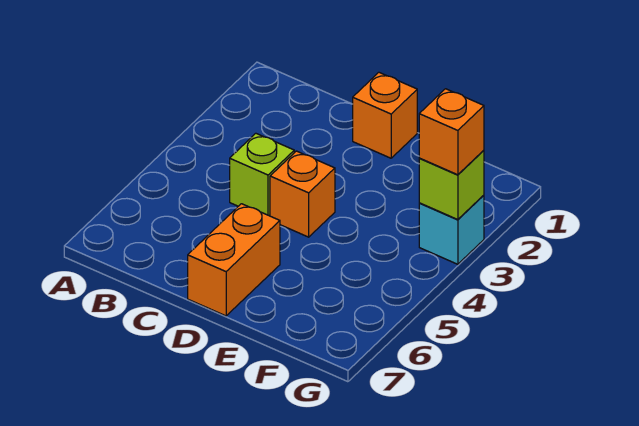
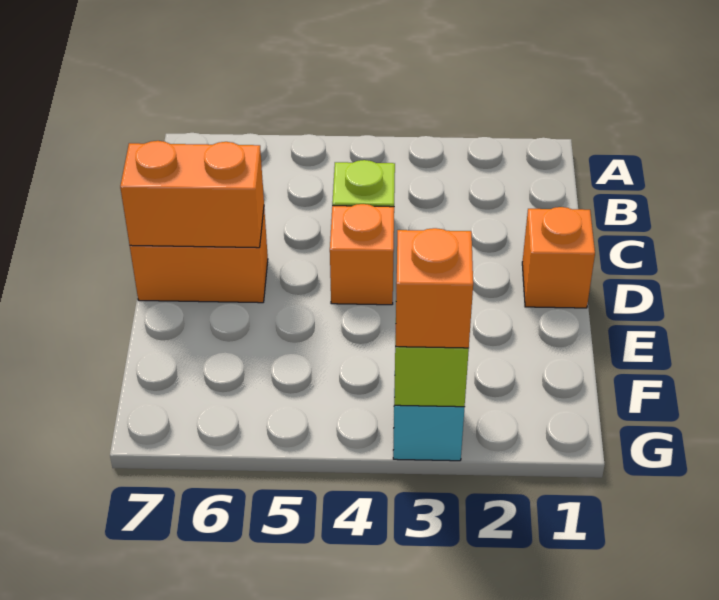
none -> orange 1x2 brick [120,141,264,248]

